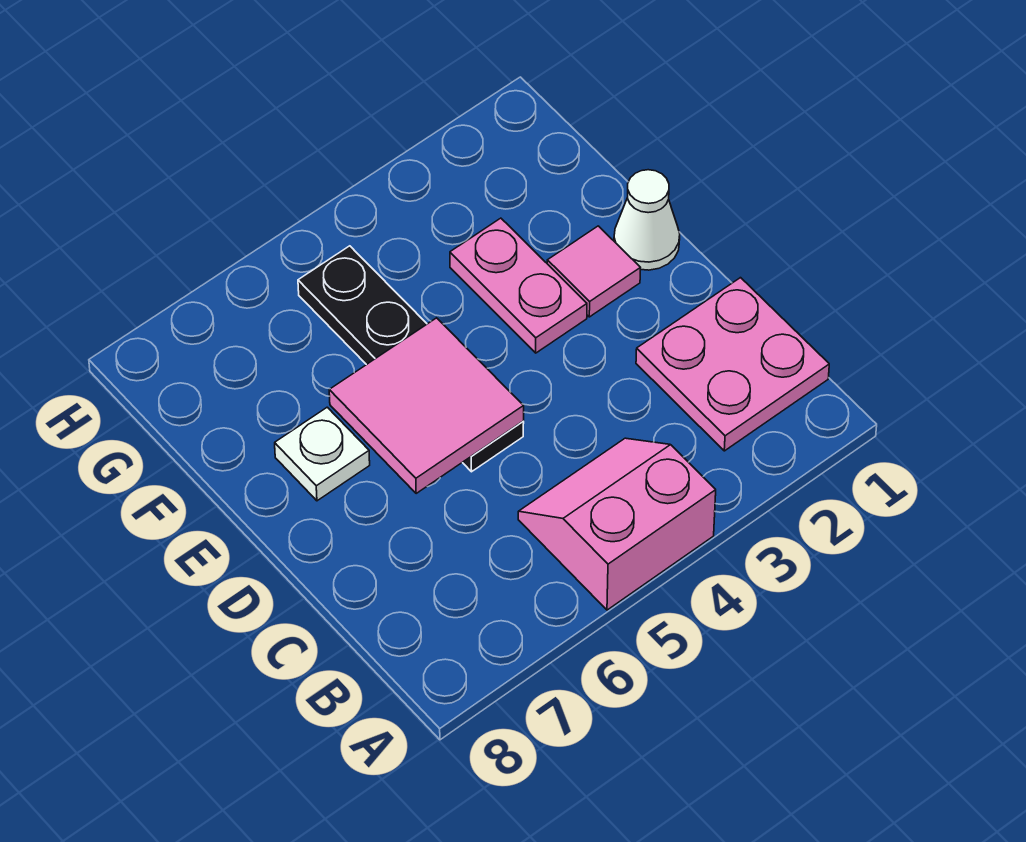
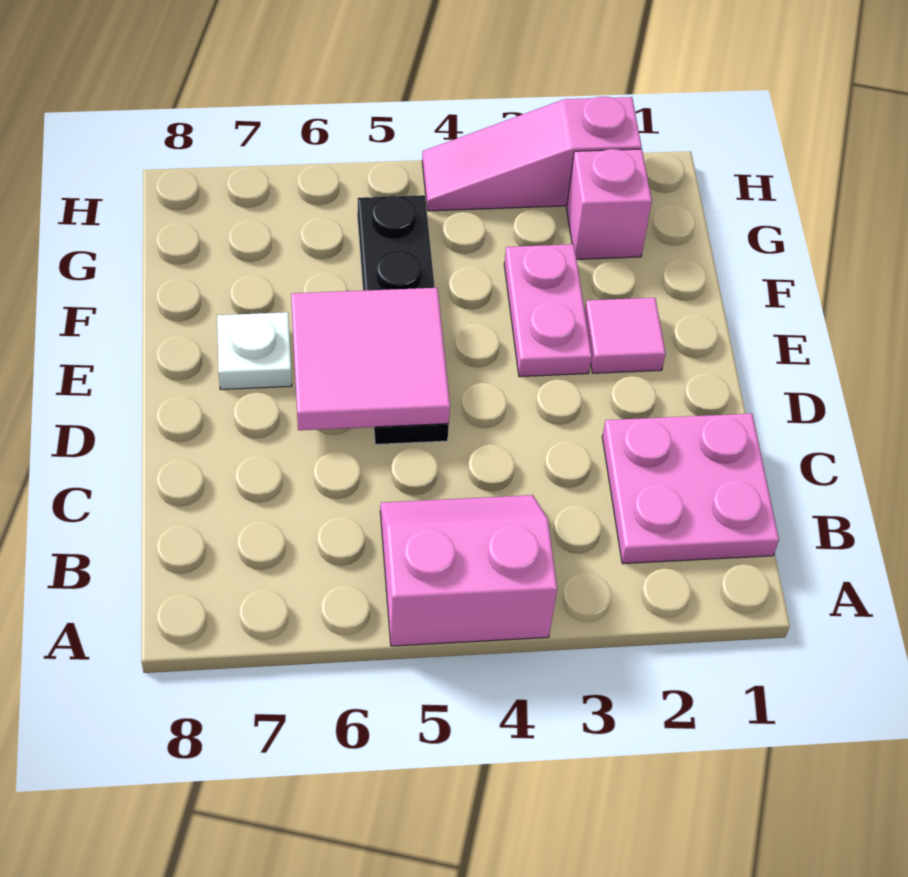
white 1x1 cone [614,170,680,270] -> none
none -> pink 1x1 brick [567,149,652,259]
none -> pink 1x3 slope [422,96,642,211]

